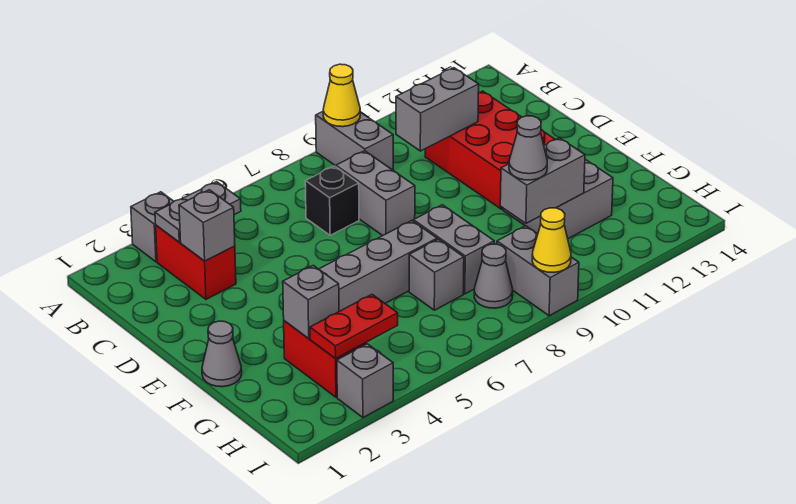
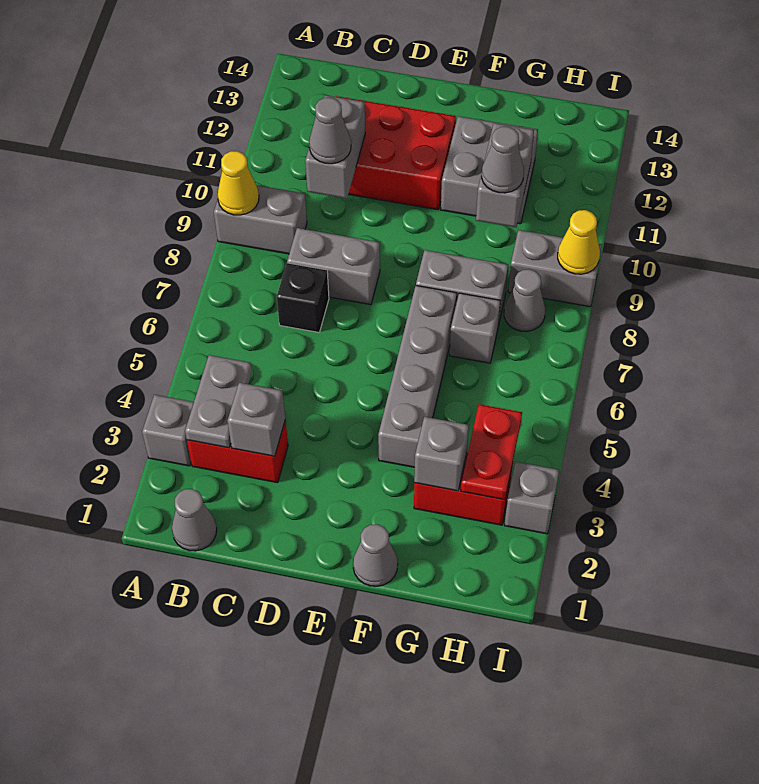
none -> grey 1x1 cone [172,489,217,551]
none -> grey 1x1 cone [309,98,351,164]

